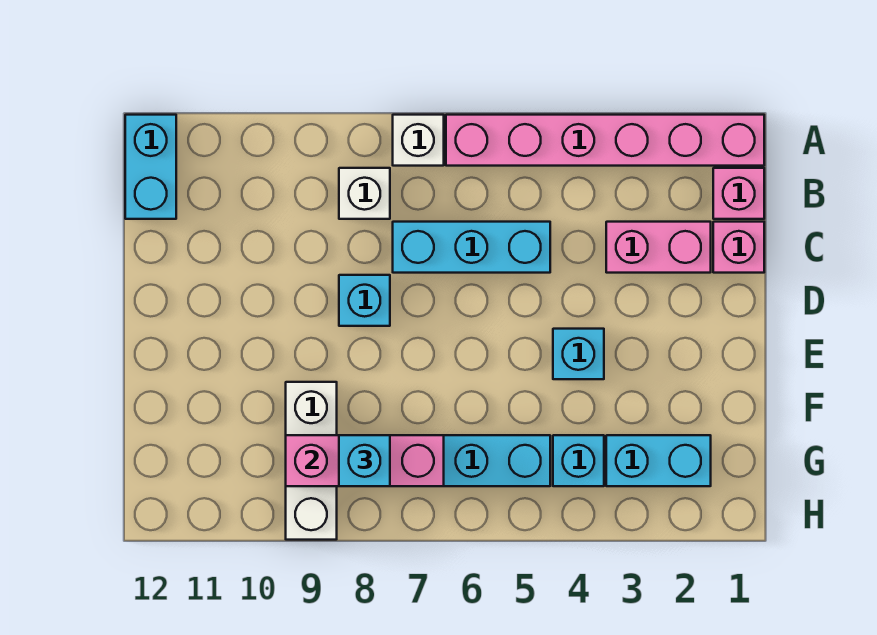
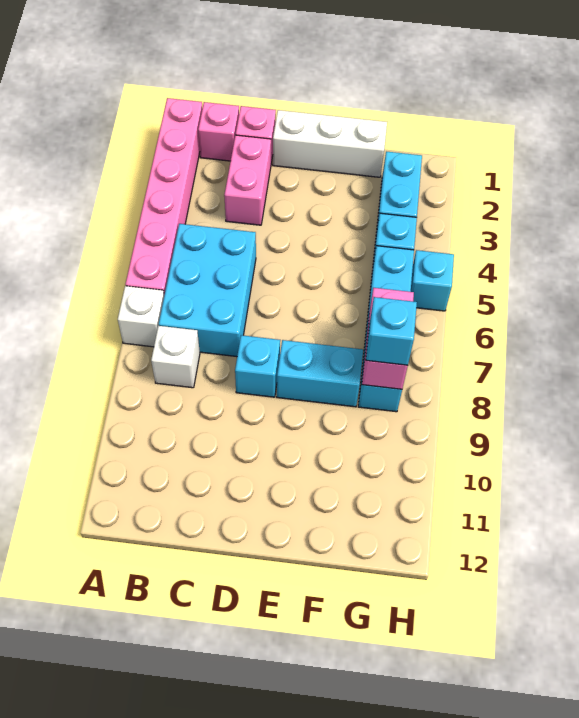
cyan 1x2 brick [125,115,176,219] -> cyan 1x2 brick moved to [277,340,363,407]
cyan 1x3 brick [393,222,550,273] -> cyan 2x3 brick [159,224,256,357]
cyan 1x1 brick [553,329,604,379] -> cyan 1x1 brick moved to [411,250,454,311]
white 1x3 brick [286,382,337,540] -> white 1x3 brick moved to [273,110,387,177]
pink 1x3 brick [286,435,444,486] -> pink 1x2 brick [362,288,414,389]

